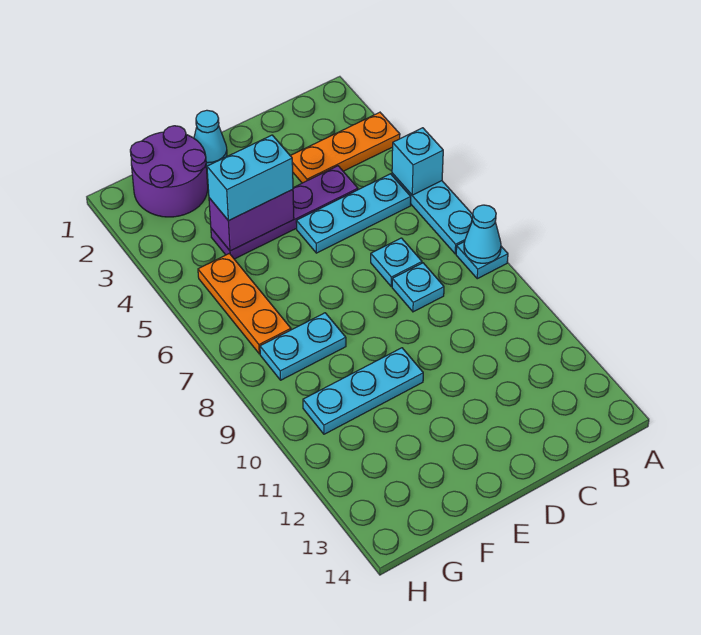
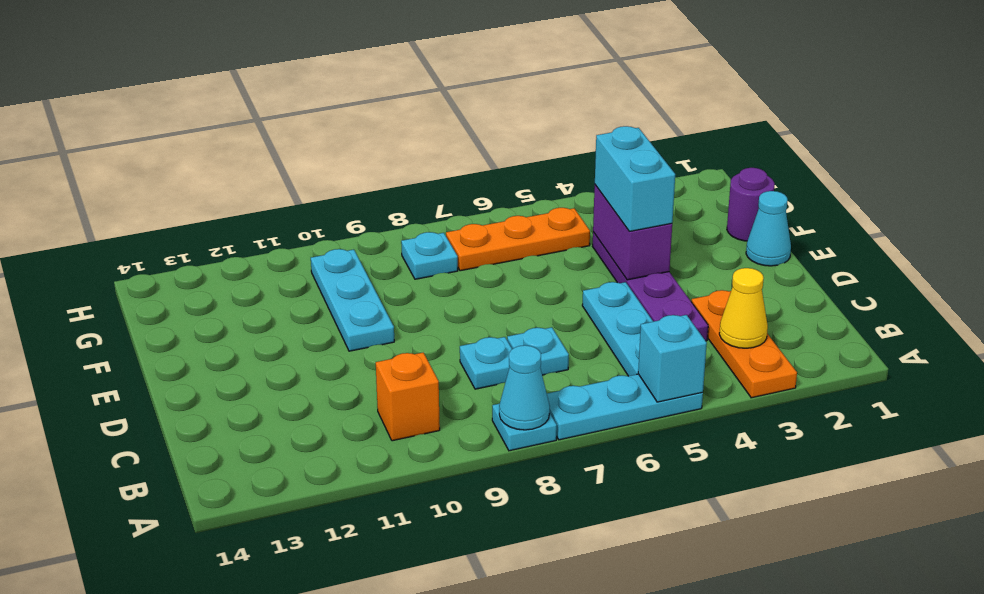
none -> yellow 1x1 cone [719,268,768,348]
none -> orange 1x1 brick [376,352,440,441]
purple 2x2 round brick [130,126,208,217] -> purple 1x1 round brick [727,168,775,241]
cyan 1x2 plate [260,313,346,380] -> cyan 1x1 plate [401,232,458,279]

